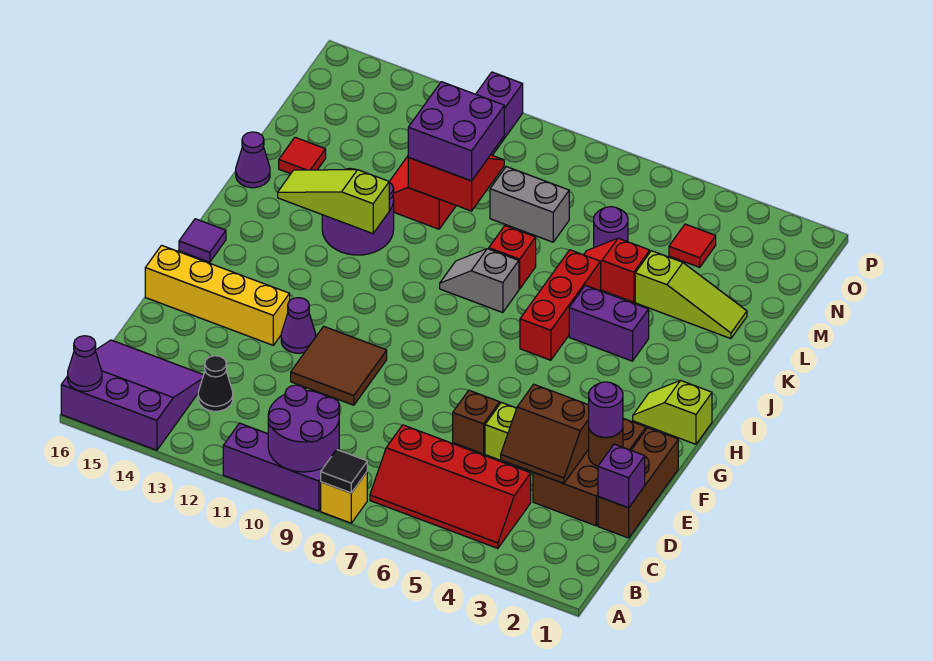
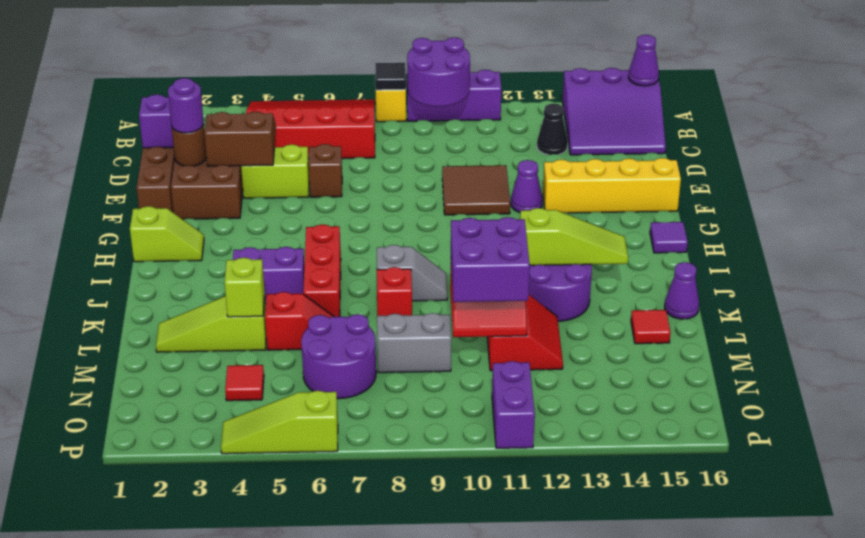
red 2x4 slope [370,425,531,548] -> red 3x4 slope [246,99,375,159]
none -> lime 1x1 brick [225,258,265,317]
purple 1x1 round brick [594,207,628,248] -> purple 2x2 round brick [301,314,376,399]
none -> lime 1x3 slope [221,391,338,454]

